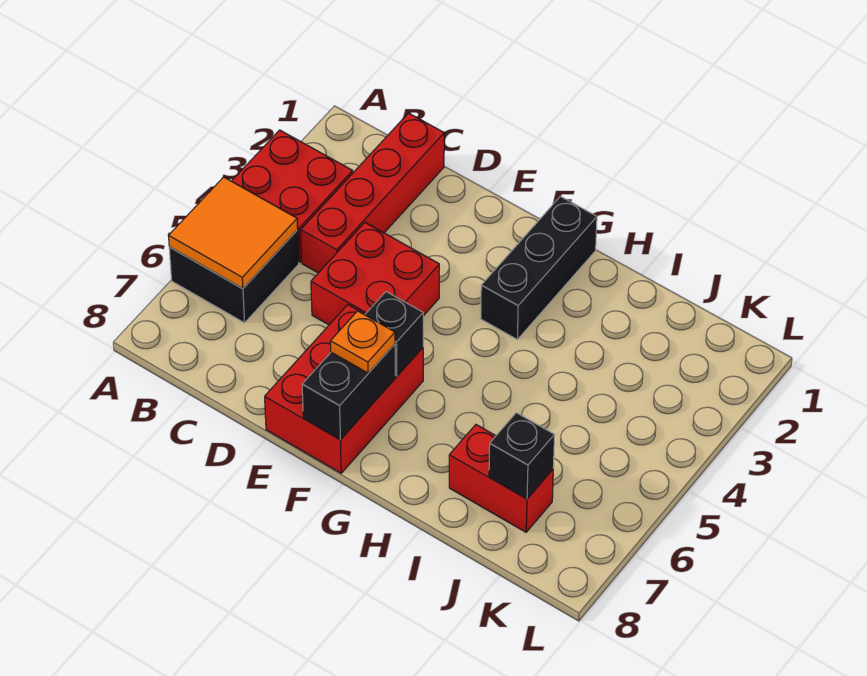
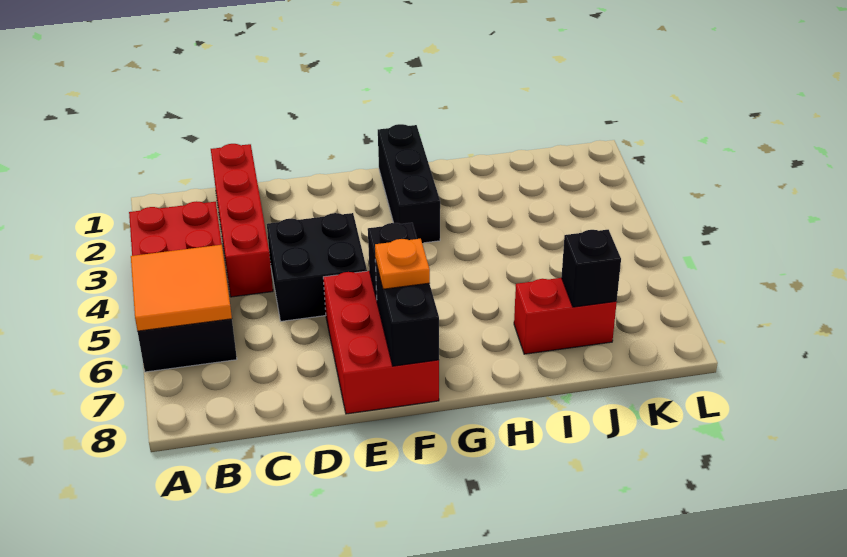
red 2x2 brick [311,223,439,325] -> black 2x2 brick [267,213,367,321]

